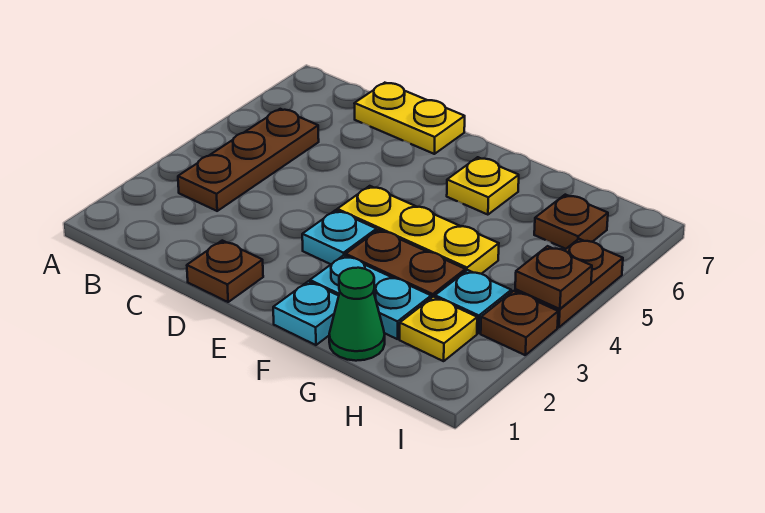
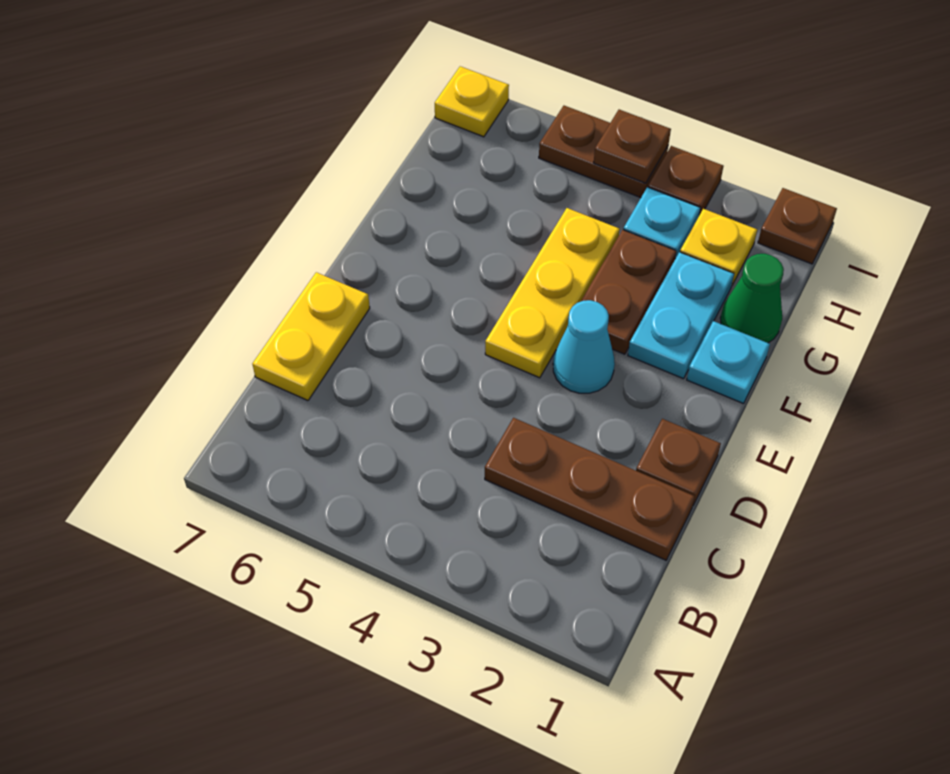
brown 1x3 plate [178,109,319,211] -> brown 1x3 plate moved to [485,418,695,560]
cyan 1x1 plate [302,210,377,264] -> cyan 1x1 cone [553,300,615,393]
yellow 1x1 plate [447,157,519,215] -> yellow 1x1 plate moved to [435,66,509,137]
brown 1x1 plate [534,195,608,249] -> brown 1x1 plate moved to [758,188,837,264]

